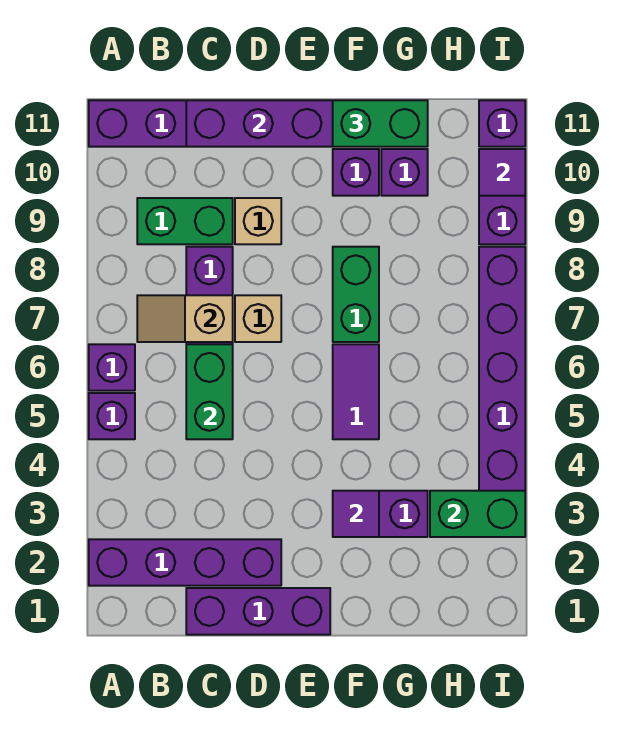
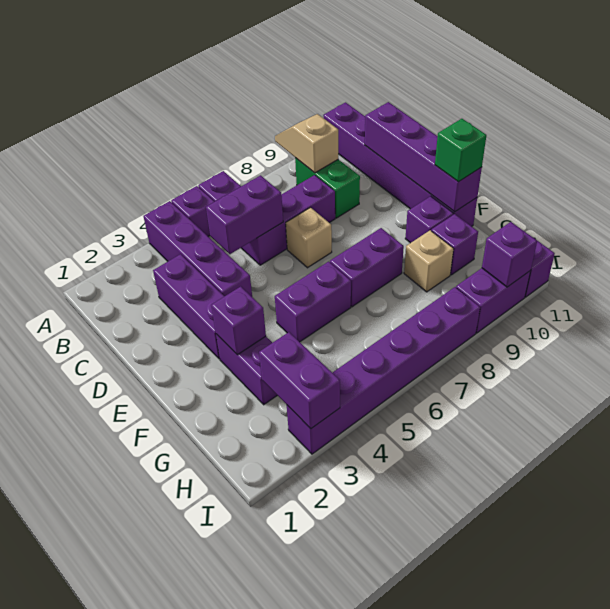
purple 1x4 brick [89,539,281,586] -> purple 1x4 brick moved to [143,201,252,297]
tan 1x2 slope [137,295,233,342] -> tan 1x2 slope moved to [275,114,338,173]
purple 1x3 brick [186,588,330,635] -> purple 1x3 brick moved to [153,254,224,359]
green 1x2 brick [186,344,233,439] -> purple 1x2 brick [206,175,283,254]
tan 1x1 brick [235,198,281,244] -> tan 1x1 brick moved to [404,230,454,292]
purple 1x1 tile [333,491,379,537] -> purple 1x1 brick [211,286,266,355]
purple 1x2 tile [333,344,379,439] -> purple 1x2 brick [275,261,351,342]
green 1x2 brick [333,247,379,342] -> purple 1x2 brick [330,228,404,307]
green 1x2 brick [333,100,428,147] -> green 1x1 brick [435,119,486,182]
green 1x2 brick [430,491,525,537] -> purple 1x2 brick [259,332,340,429]
purple 1x1 tile [479,149,525,196] -> purple 1x1 brick [482,222,537,287]

